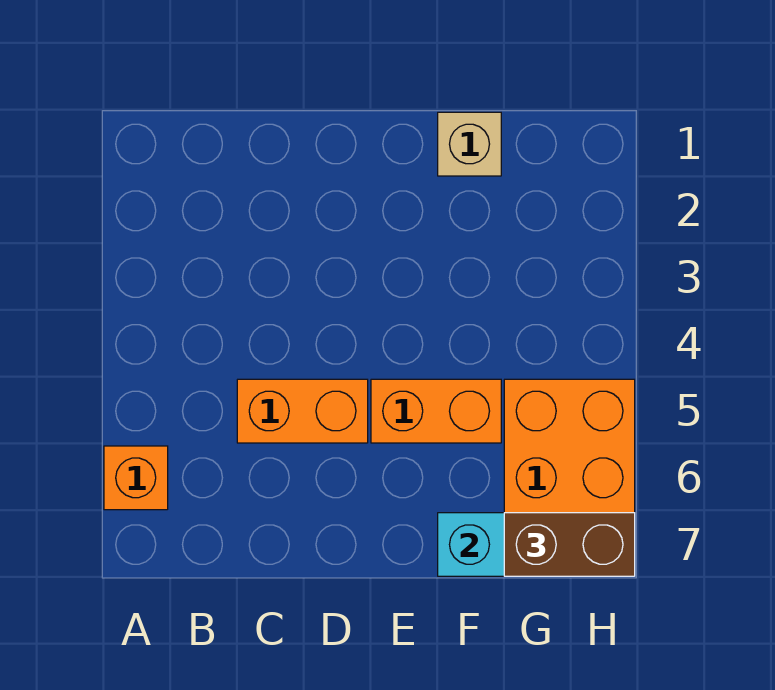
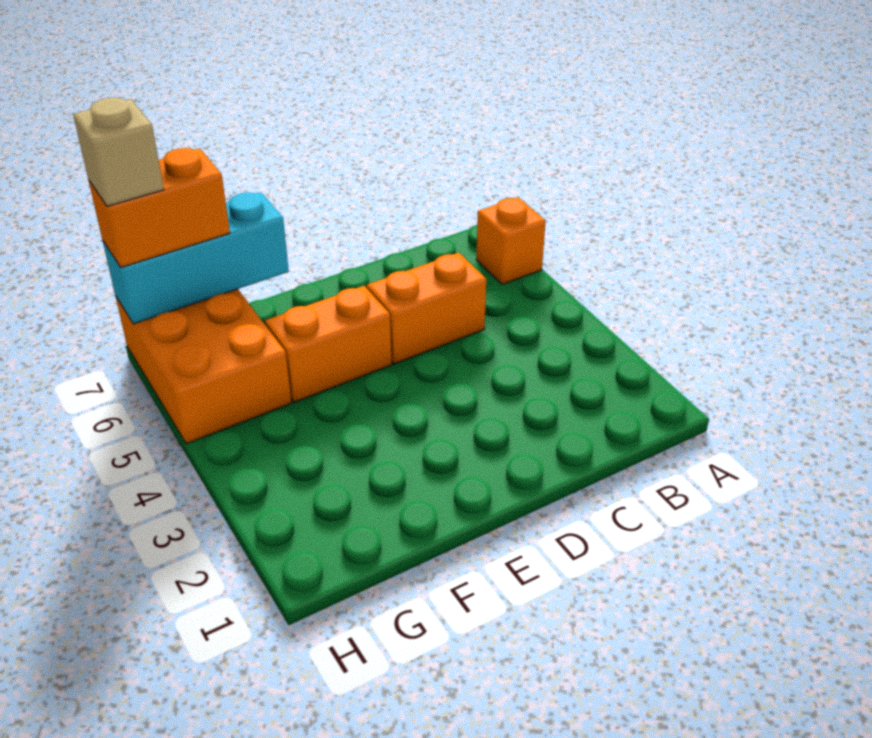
tan 1x1 brick [438,112,501,176] -> tan 1x1 brick moved to [73,98,164,206]
brown 1x2 brick [504,513,635,576] -> orange 1x2 brick [89,148,230,267]

